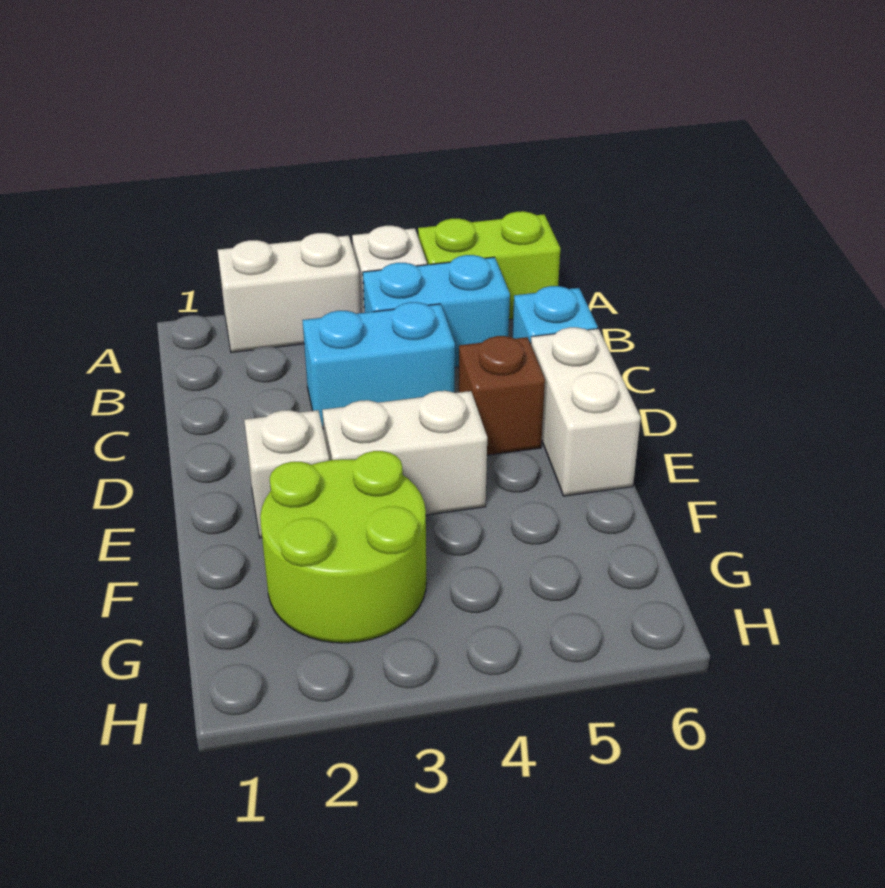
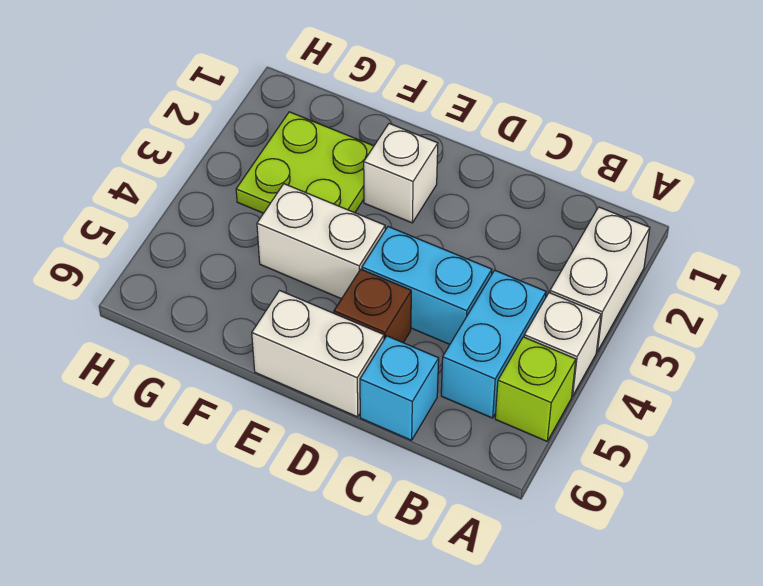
lime 1x2 brick [418,211,560,320] -> lime 1x1 brick [495,337,576,441]
cyan 1x2 brick [303,302,455,428] -> cyan 1x2 brick turned to [362,227,492,344]
white 1x2 brick [322,391,487,515] -> white 1x2 brick turned to [257,184,385,299]
lime 2x2 round brick [260,451,426,643] -> lime 2x2 plate [236,112,374,213]

